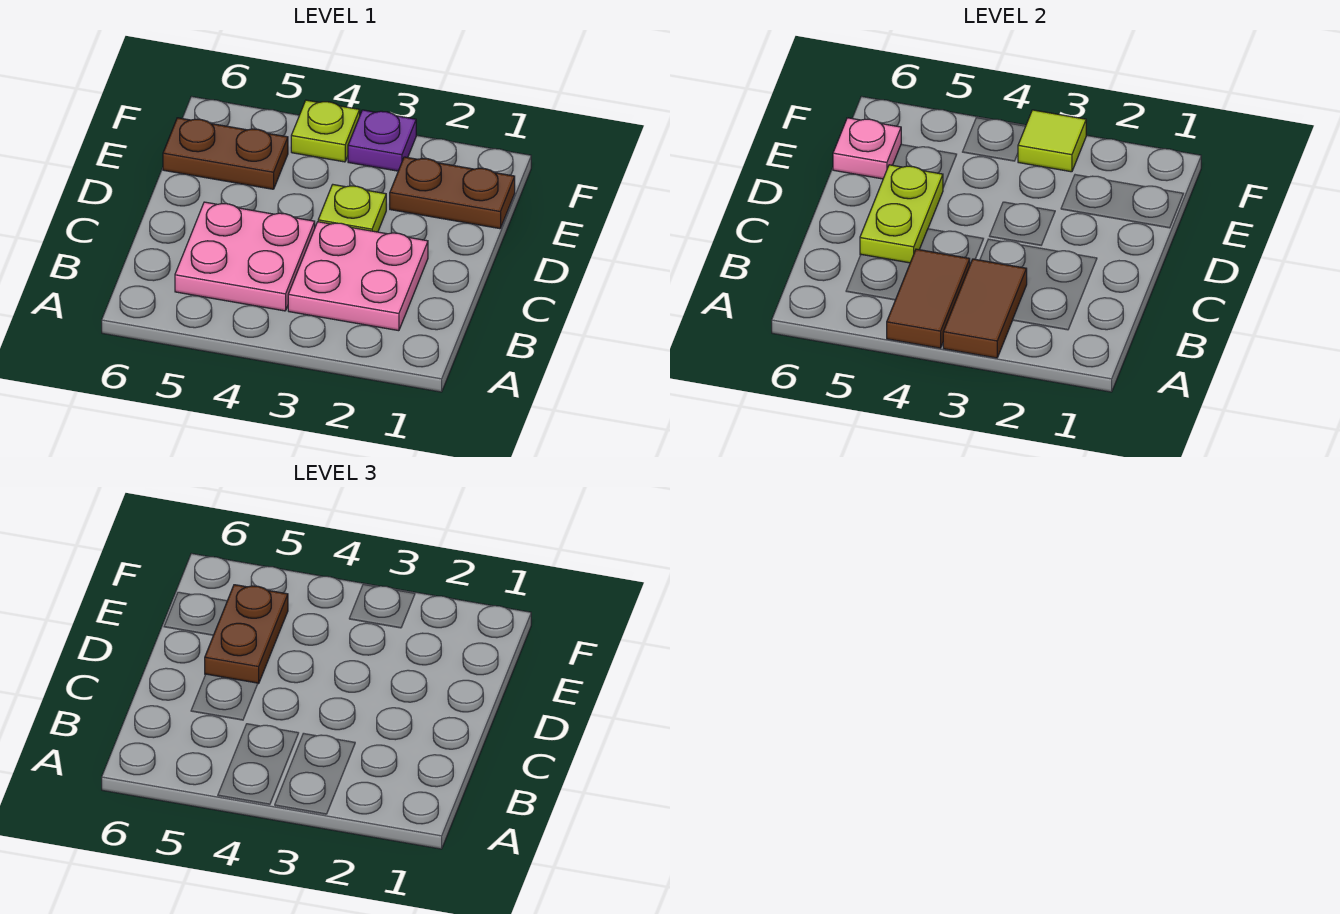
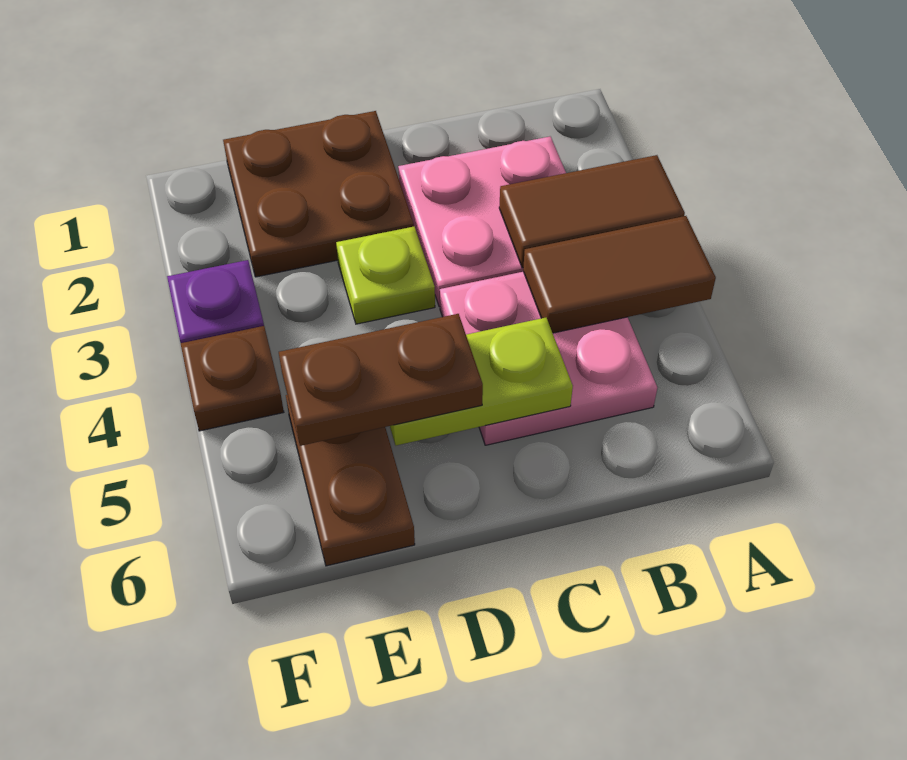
brown 1x2 plate [390,157,515,229] -> brown 2x2 plate [223,111,414,277]
pink 1x1 plate [833,118,901,179] -> none
lime 1x1 tile [1018,110,1086,172] -> none
lime 1x1 plate [291,100,360,162] -> brown 1x1 plate [181,326,284,431]

